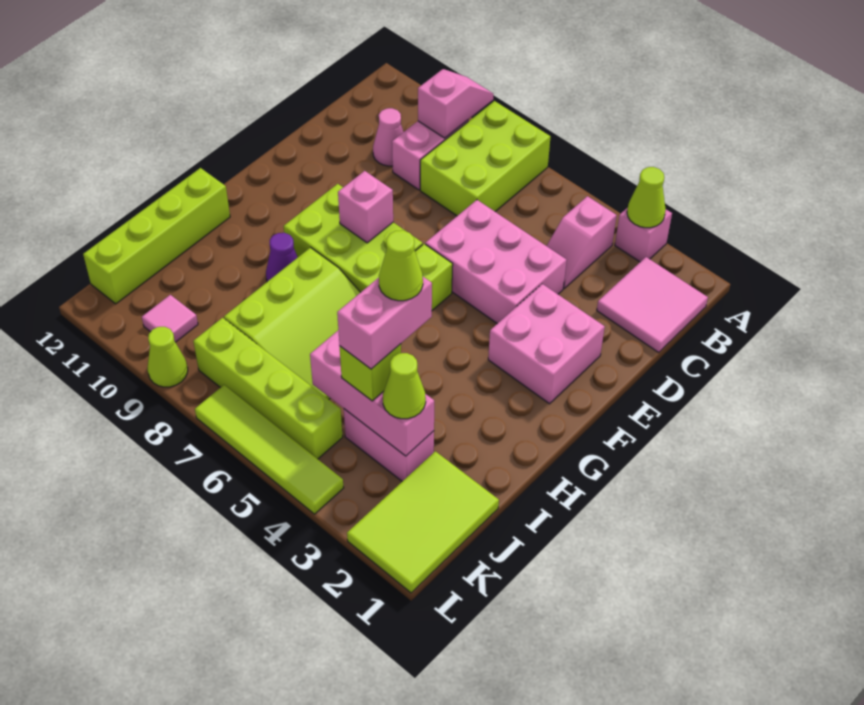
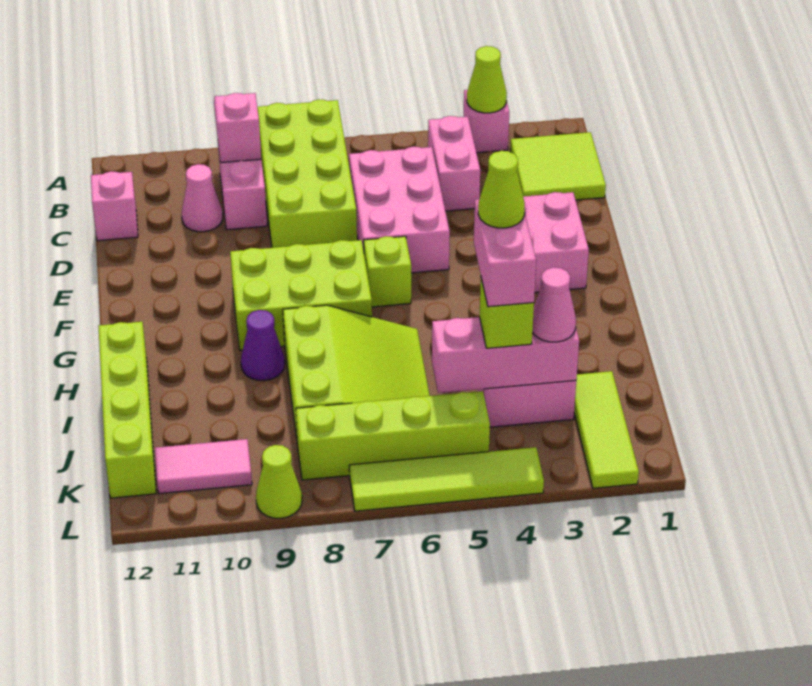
lime 2x3 brick [420,101,550,216] -> lime 2x4 brick [257,99,357,248]
pink 2x2 tile [597,257,708,352] -> lime 2x2 tile [510,132,606,200]
pink 1x2 slope [547,196,617,288] -> pink 1x2 brick [428,116,480,211]
pink 2x3 brick [425,200,567,324] -> pink 2x3 brick turned to [349,147,450,273]
pink 1x1 brick [338,171,393,243] -> pink 1x1 brick moved to [91,171,138,241]
lime 2x3 tile [347,451,499,593] -> lime 1x3 tile [574,371,639,488]
lime 1x1 cone [383,353,426,419] -> pink 1x1 cone [532,267,576,342]
pink 1x1 tile [142,295,198,342] -> pink 1x2 tile [155,439,252,494]

